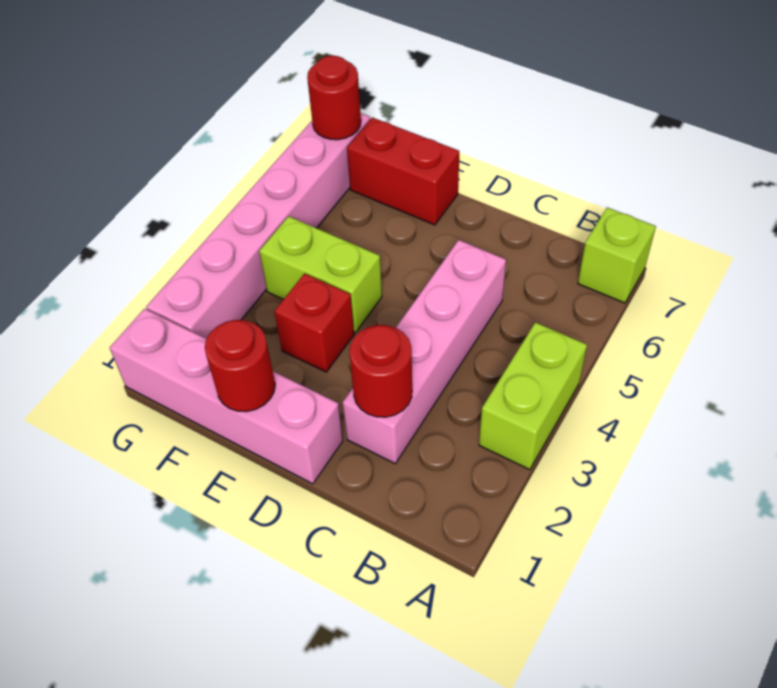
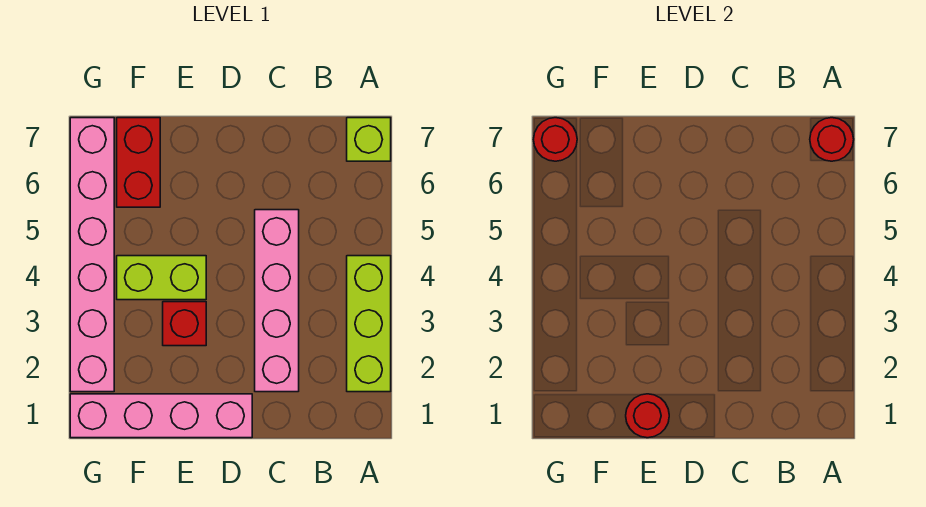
lime 1x2 brick [479,322,587,470] -> lime 1x3 brick [347,256,391,392]
red 1x1 round brick [349,325,412,417] -> red 1x1 round brick moved to [810,118,854,161]
red 1x2 brick [347,118,459,225] -> red 1x2 brick turned to [117,118,160,207]

